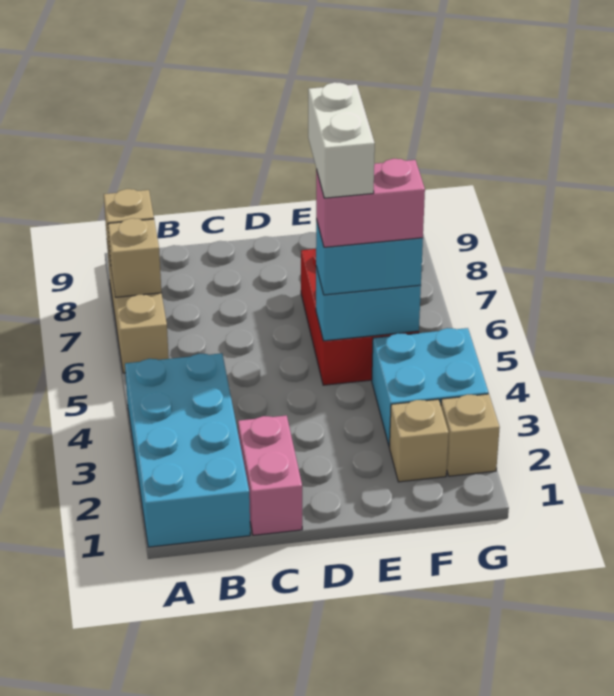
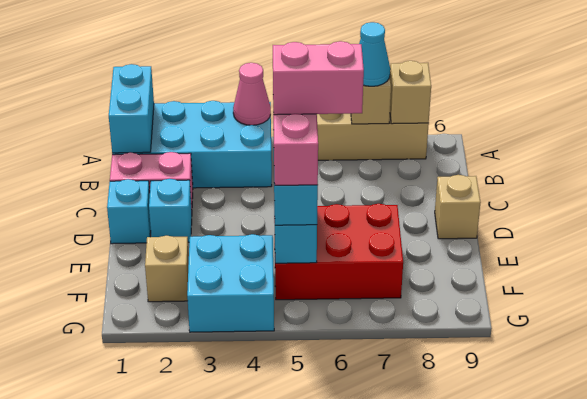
none -> cyan 1x2 brick [109,64,154,153]
none -> pink 1x1 cone [233,63,271,125]
none -> cyan 1x1 cone [359,22,390,86]
none -> cyan 1x1 brick [107,179,151,244]
none -> cyan 1x1 brick [149,179,192,242]
white 1x2 brick [308,82,375,198] -> pink 1x2 brick [273,41,364,115]
tan 1x1 brick [441,394,500,476] -> tan 1x1 brick moved to [435,175,481,239]

